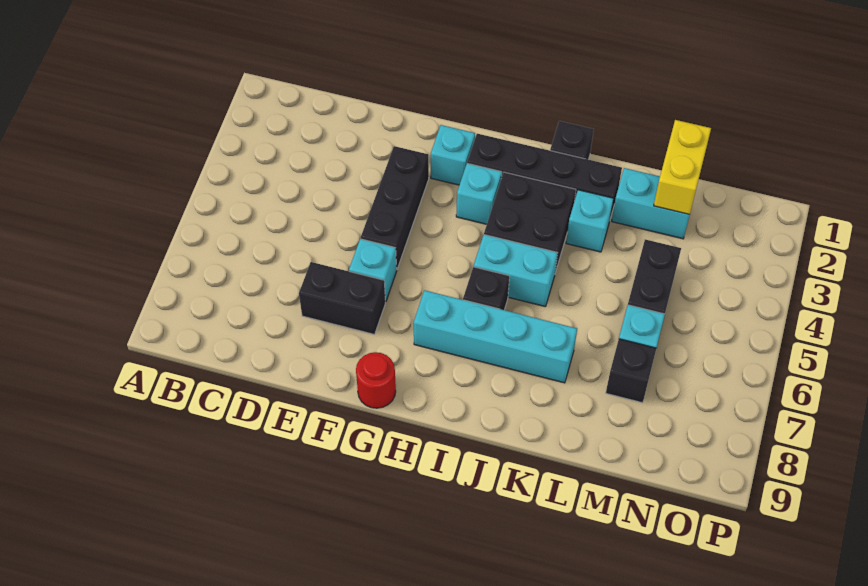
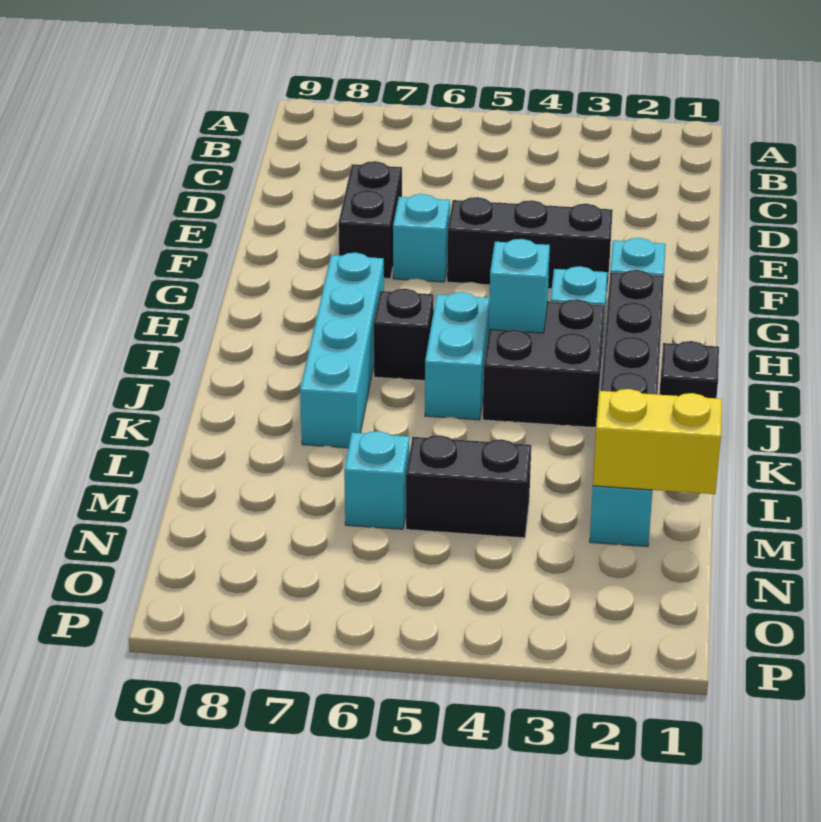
red 1x1 round brick [356,352,396,408] -> none
cyan 1x1 brick [566,190,614,252] -> cyan 1x1 brick moved to [489,239,550,333]
black 1x1 brick [606,339,656,403] -> none

